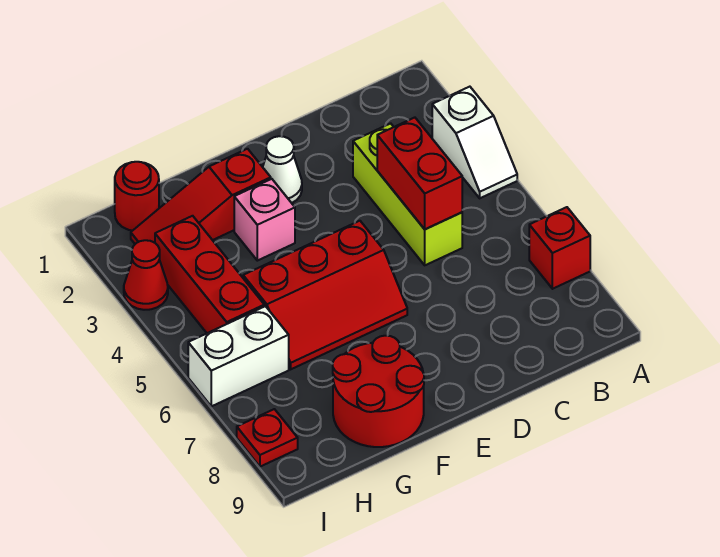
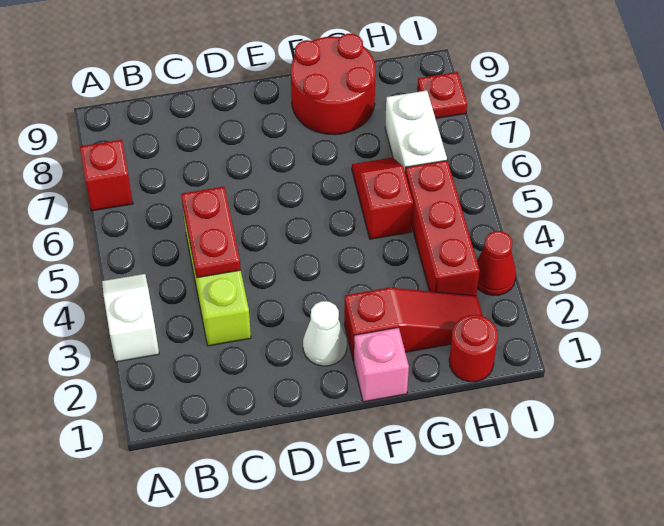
red 1x2 brick [377,118,462,229] -> red 1x2 plate [181,187,241,278]
red 2x3 slope [243,221,407,369] -> red 1x2 slope [352,157,413,239]
pink 1x1 brick [234,179,295,261] -> pink 1x1 brick moved to [354,328,409,402]
white 1x2 brick [188,306,289,406] -> white 1x2 brick turned to [385,91,447,171]

